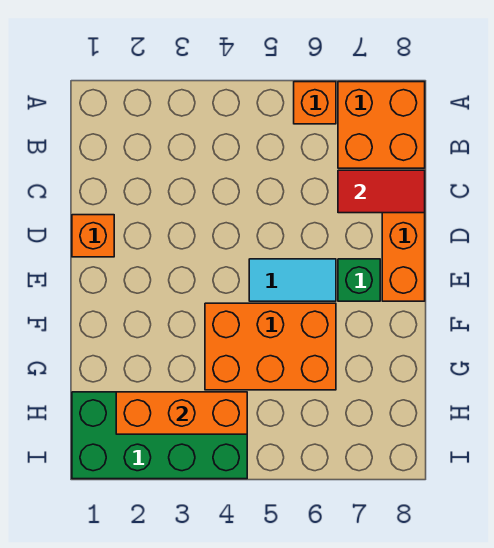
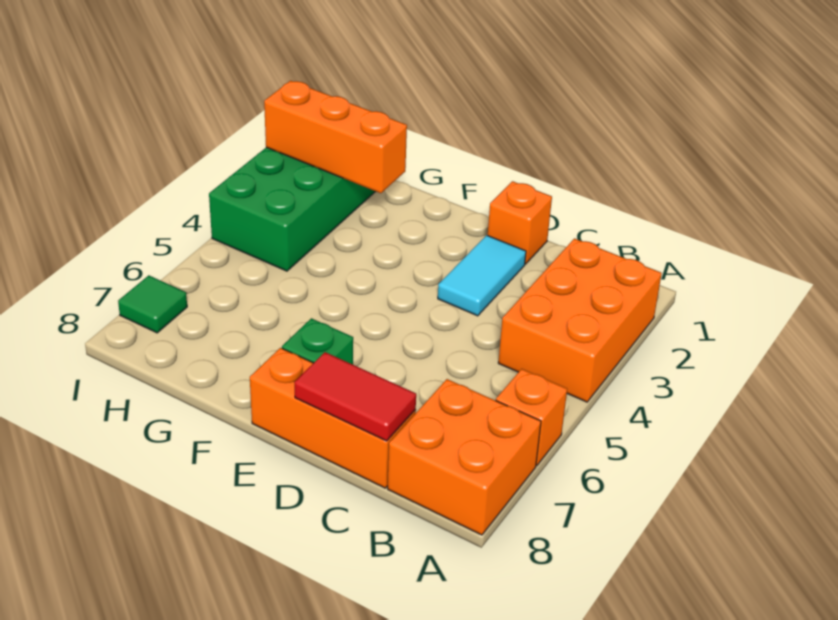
red 1x2 tile [338,170,425,213] -> red 1x2 tile turned to [294,352,416,441]
cyan 1x2 tile [249,259,336,301] -> cyan 1x2 tile moved to [438,235,526,316]
orange 2x3 brick [205,303,336,390] -> orange 2x3 brick moved to [498,239,662,402]
orange 1x3 brick [116,392,247,434] -> orange 1x3 brick turned to [264,81,407,193]
none -> green 1x1 tile [118,275,187,333]

